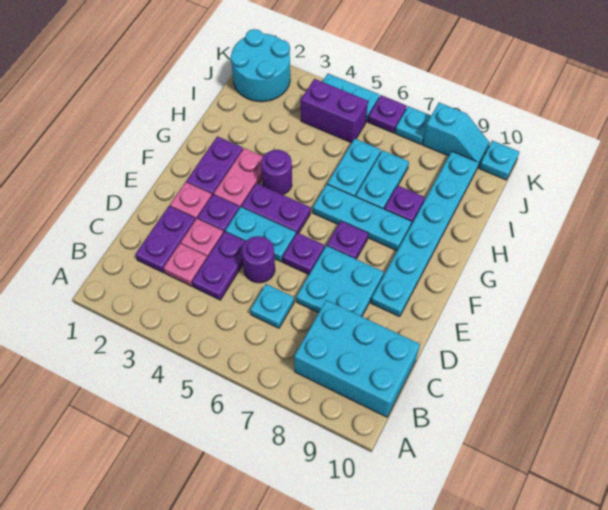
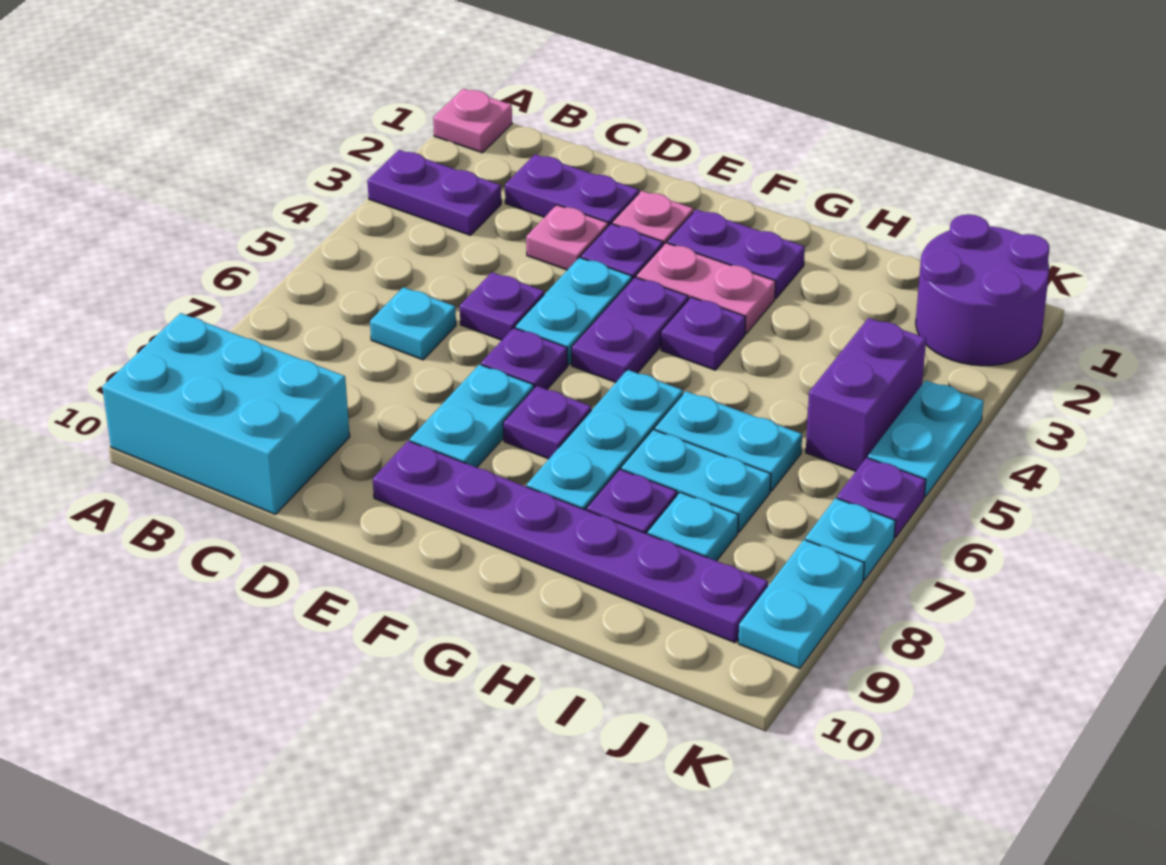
cyan 2x3 brick [294,300,420,417] -> cyan 2x3 brick turned to [102,313,350,514]
pink 1x1 plate [163,244,207,286] -> pink 1x1 plate moved to [433,89,512,153]
purple 1x2 plate [192,231,246,300] -> purple 1x2 plate moved to [367,150,501,235]
purple 1x1 round brick [242,236,275,283] -> purple 1x1 plate [460,272,544,340]
cyan 2x2 plate [296,246,384,317] -> cyan 1x2 plate [410,364,534,467]
cyan 1x6 plate [371,151,479,317] -> purple 1x6 plate [373,441,768,643]
purple 1x1 round brick [261,150,292,195] -> purple 1x1 plate [661,297,745,370]
cyan 2x2 round brick [231,29,290,102] -> purple 2x2 round brick [916,214,1049,366]
cyan 1x2 slope [423,103,490,166] -> cyan 1x2 plate [738,540,864,669]
cyan 1x1 plate [479,141,519,180] -> cyan 1x1 plate moved to [648,492,738,561]

